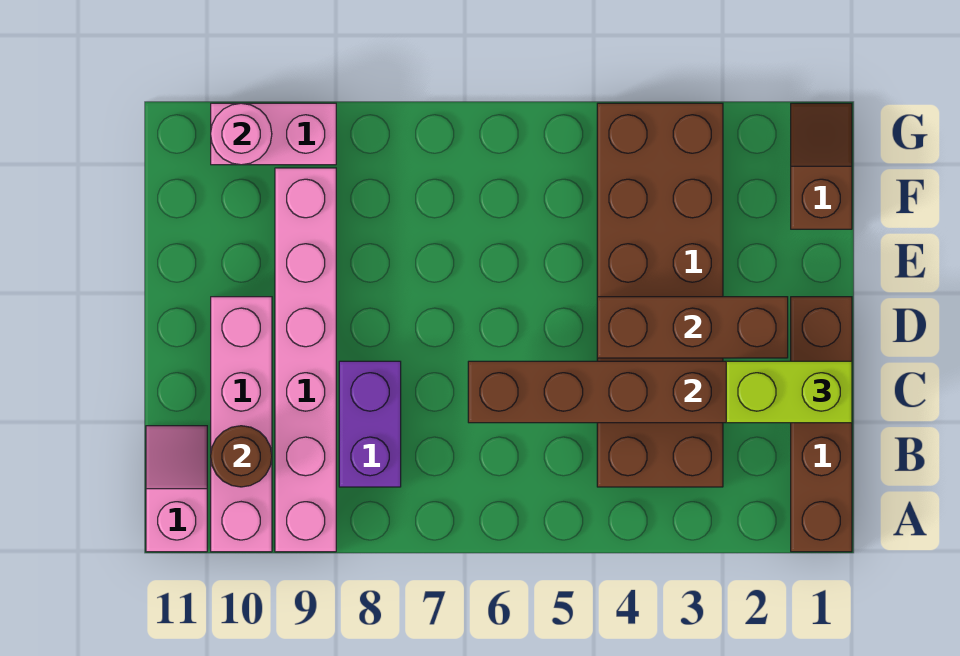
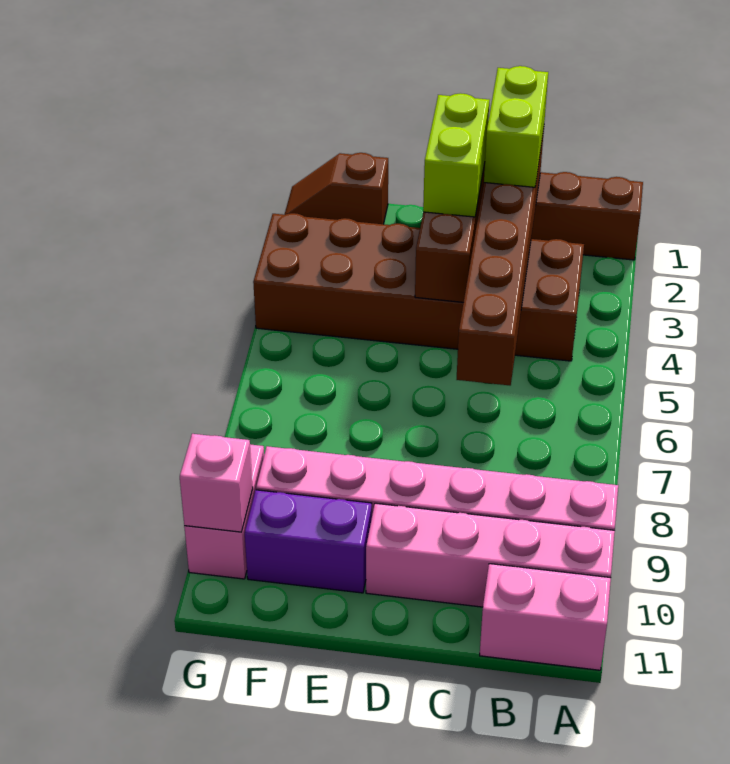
pink 1x2 slope [146,426,207,552] -> pink 1x2 brick [480,564,611,670]
purple 1x2 brick [339,361,401,487] -> purple 1x2 brick moved to [245,490,372,593]
brown 1x1 round brick [211,426,272,487] -> none
none -> lime 1x2 brick [423,93,489,217]
pink 1x1 round brick [211,103,272,165] -> pink 1x1 brick [180,434,253,532]

